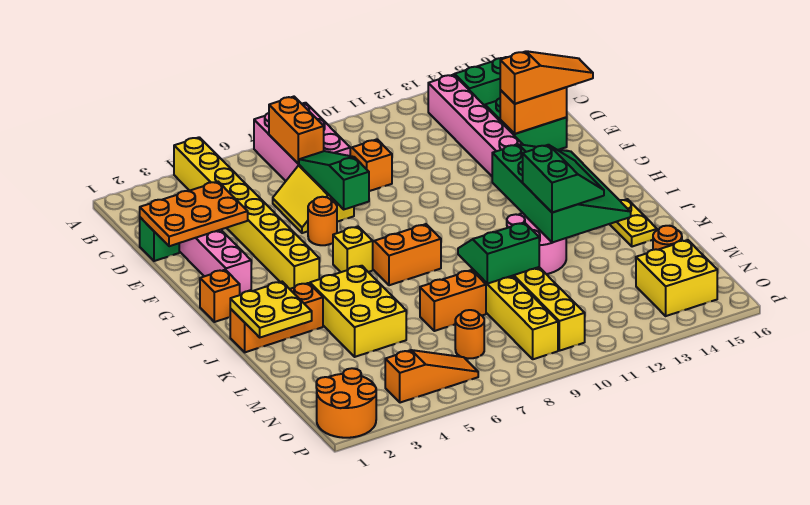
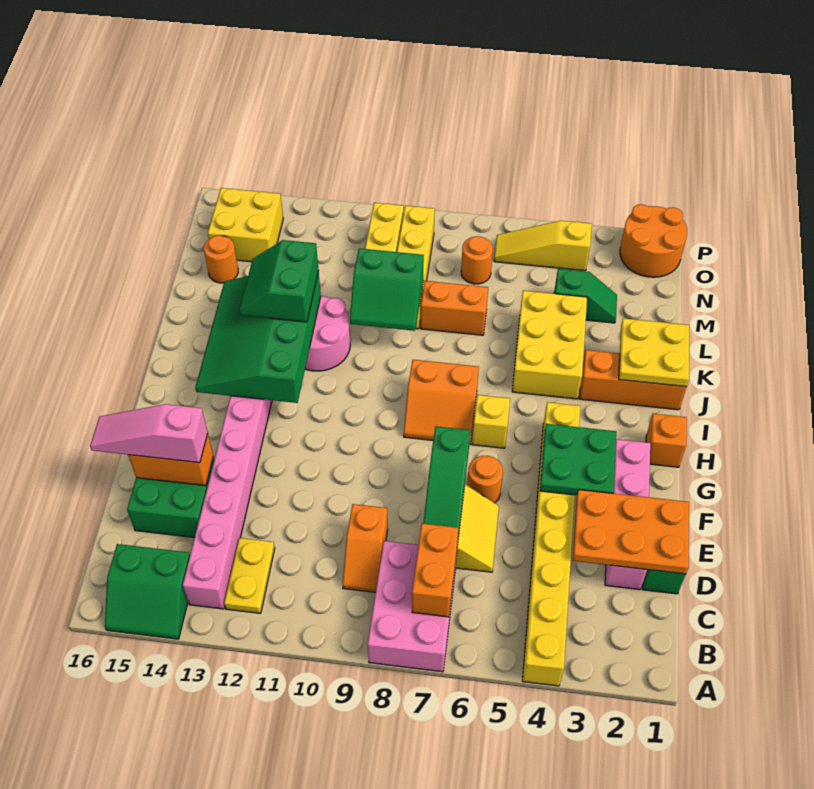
orange 1x3 slope [500,51,593,104] -> pink 1x3 slope [90,404,208,463]
none -> green 2x2 plate [540,424,616,495]
yellow 1x2 plate [610,199,657,247] -> yellow 1x2 plate moved to [224,538,275,613]
none -> green 1x2 slope [554,269,617,323]
orange 1x3 slope [385,350,478,403] -> yellow 1x3 slope [494,221,592,271]

